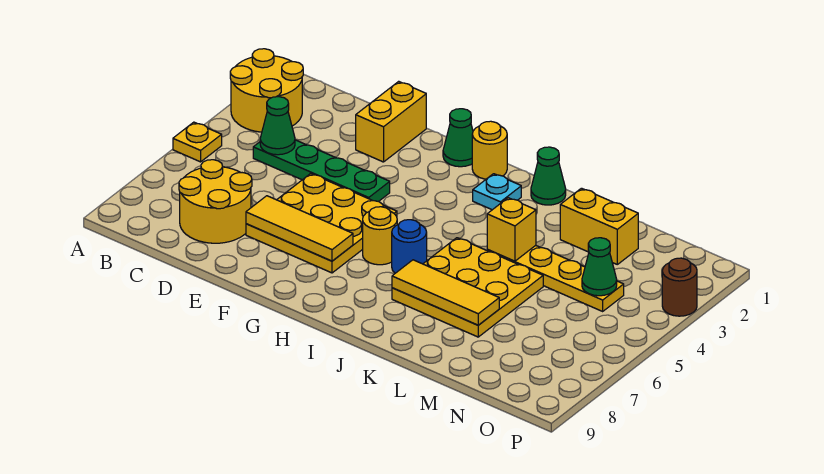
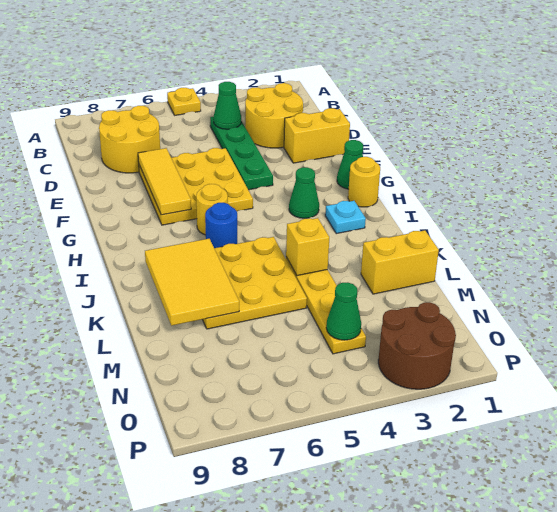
yellow 2x2 round brick [230,49,303,132] -> yellow 2x2 round brick moved to [245,83,303,148]
green 1x1 cone [531,147,566,205] -> green 1x1 cone moved to [289,167,319,218]
yellow 1x3 tile [392,260,499,325] -> yellow 2x3 tile [145,239,239,326]
yellow 1x2 brick [560,188,638,264] -> yellow 1x2 brick turned to [361,230,439,294]
brown 1x1 round brick [662,258,697,316] -> brown 2x2 round brick [378,302,456,389]

